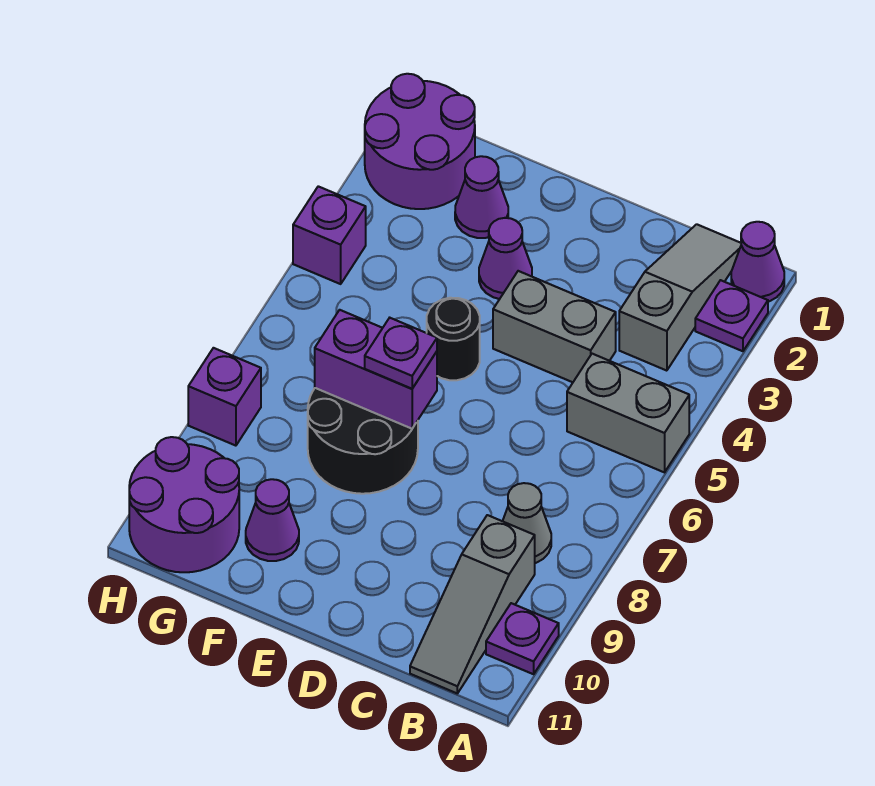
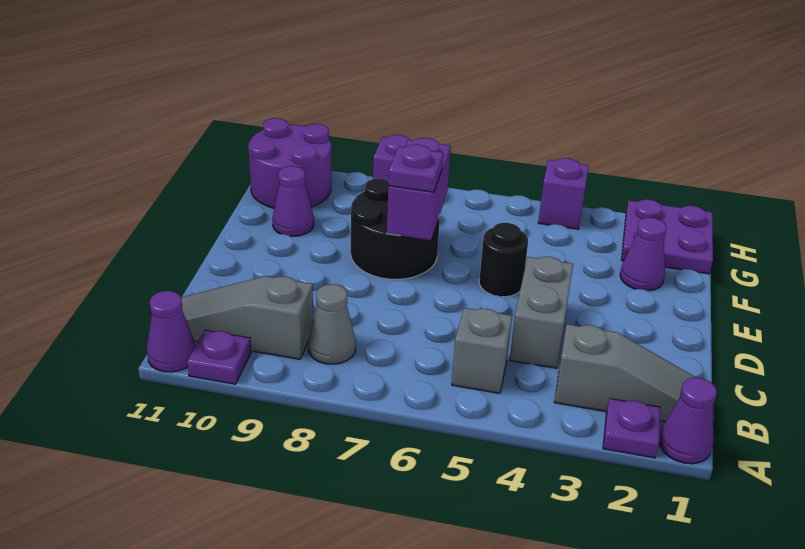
grey 1x2 brick [567,354,689,472] -> grey 1x1 brick [452,308,512,393]
purple 1x1 cone [479,218,532,299] -> purple 1x1 cone moved to [147,291,196,372]
purple 2x2 round brick [365,74,475,209] -> purple 2x2 plate [622,199,713,274]

